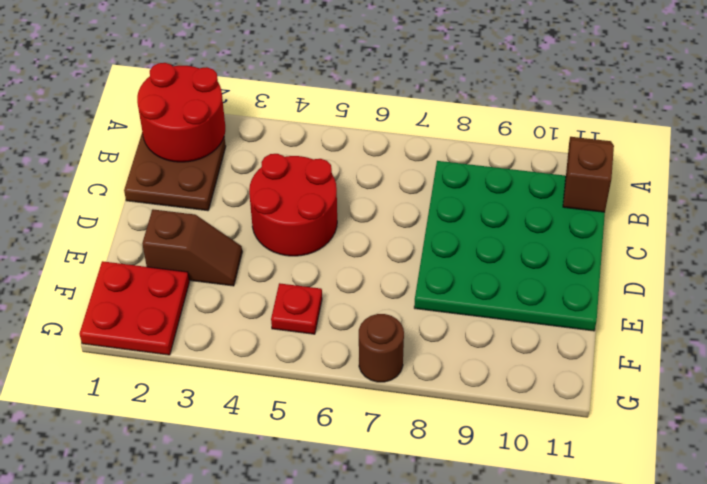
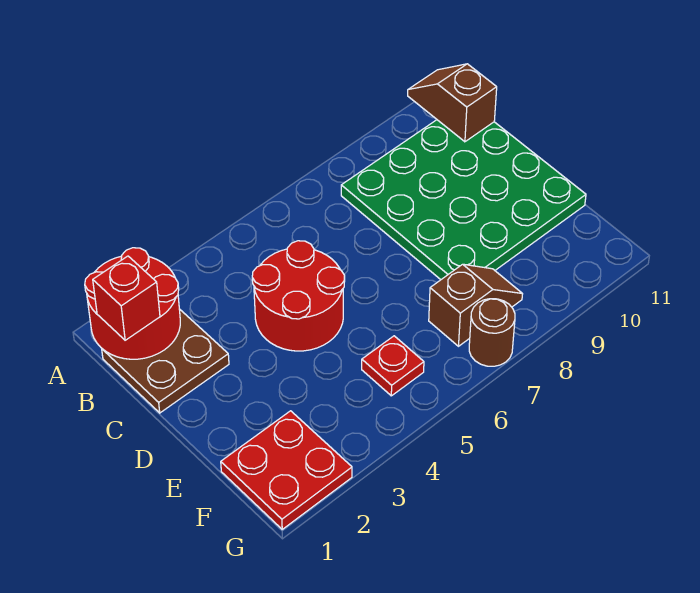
none -> red 1x1 brick [93,256,160,340]
brown 1x2 slope [142,209,242,286] -> brown 1x2 slope moved to [429,264,522,346]

